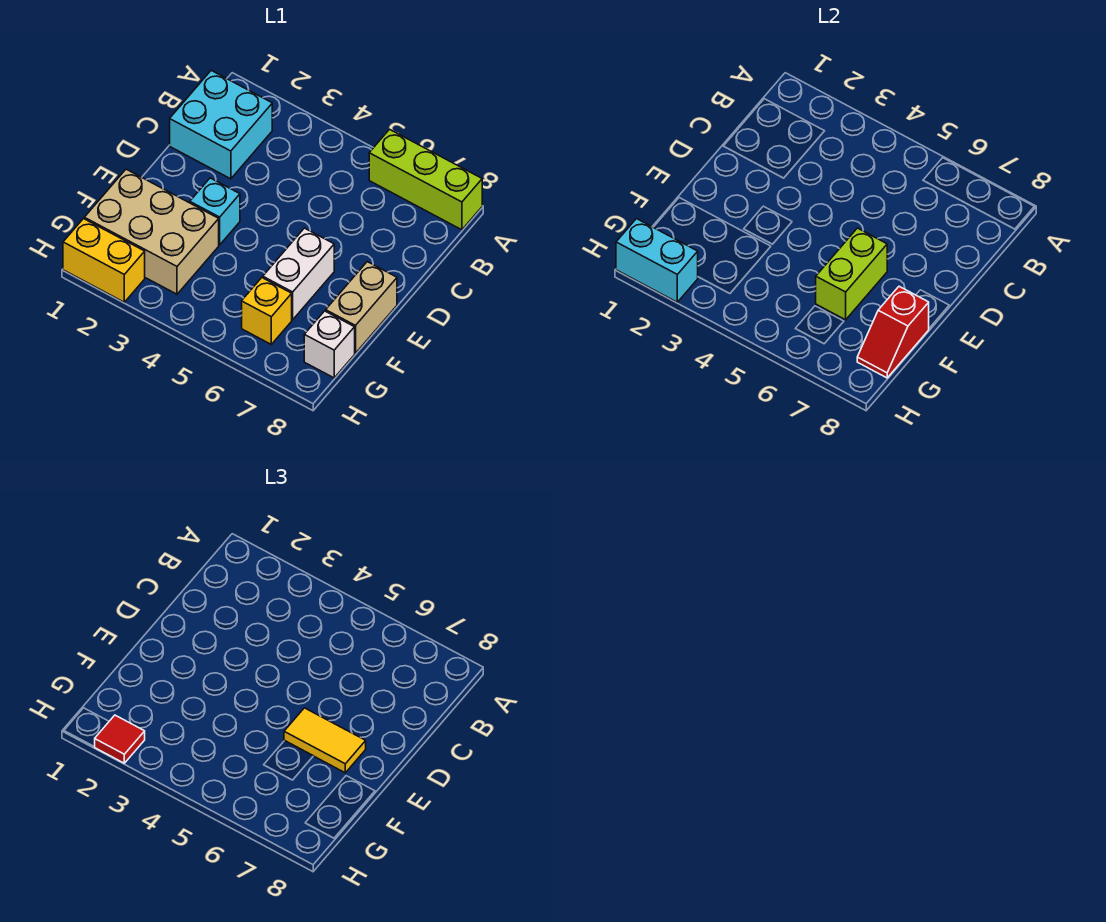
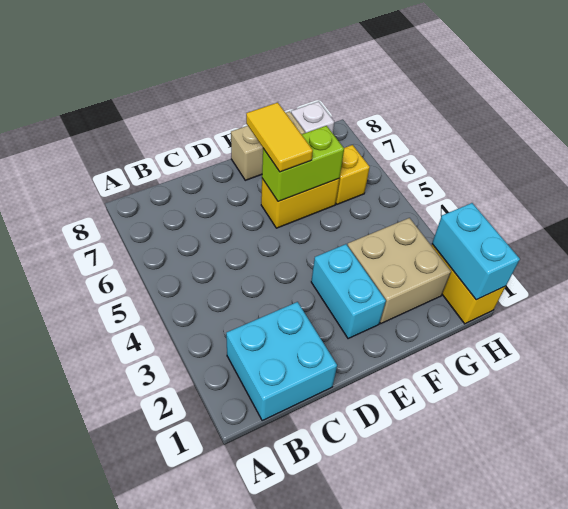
lime 1x3 brick [369,129,482,230] -> none
cyan 1x1 brick [190,178,240,245] -> cyan 1x2 brick [311,244,386,339]
white 1x2 brick [263,228,334,320] -> yellow 1x2 brick [261,179,339,228]
tan 2x3 brick [84,169,219,294] -> tan 2x2 brick [347,218,451,323]
red 1x2 slope [857,286,929,378] -> none
red 1x1 tile [95,715,145,763] -> none

